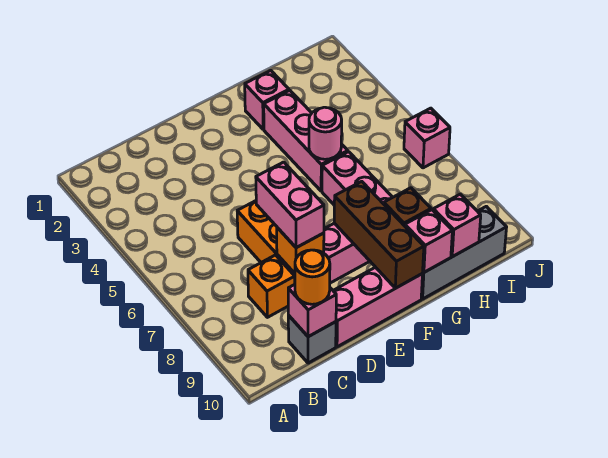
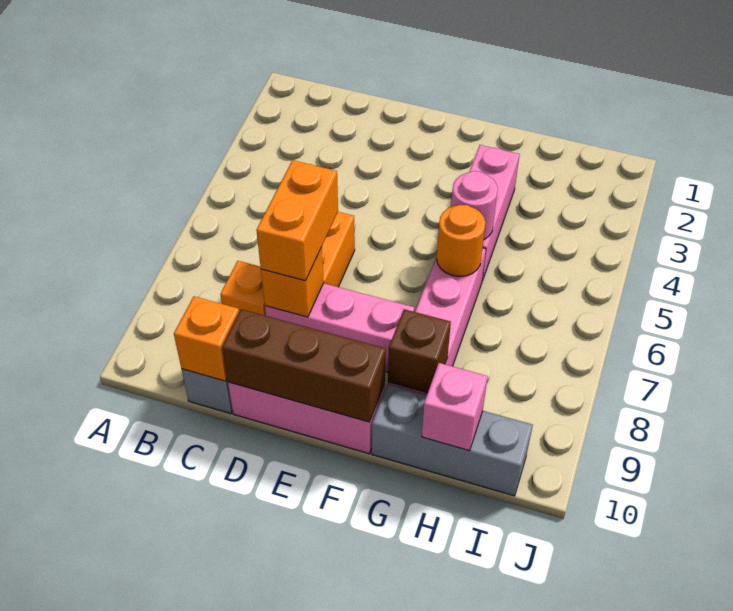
pink 1x1 brick [288,285,336,337] -> orange 1x1 brick [174,296,239,381]
orange 1x1 round brick [295,250,330,304] -> orange 1x1 round brick moved to [437,205,486,277]
pink 1x2 brick [256,162,324,248] -> orange 1x2 brick [256,160,338,281]
brown 1x3 brick [334,181,424,288] -> brown 1x3 brick turned to [222,309,386,422]
pink 1x1 brick [245,70,289,129] -> none
pink 1x1 brick [405,210,452,272] -> none
pink 1x1 brick [404,108,450,168] -> none

